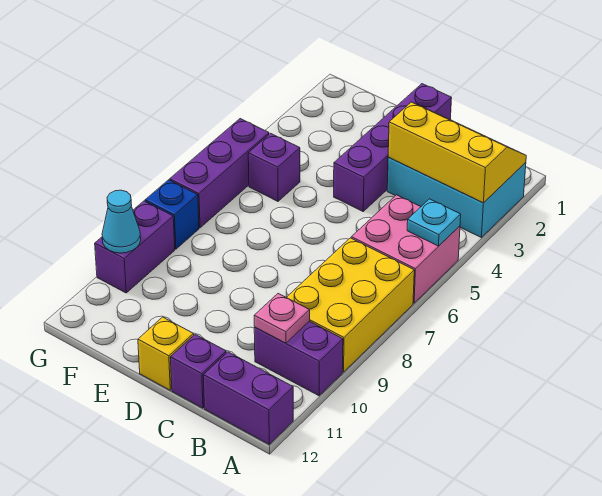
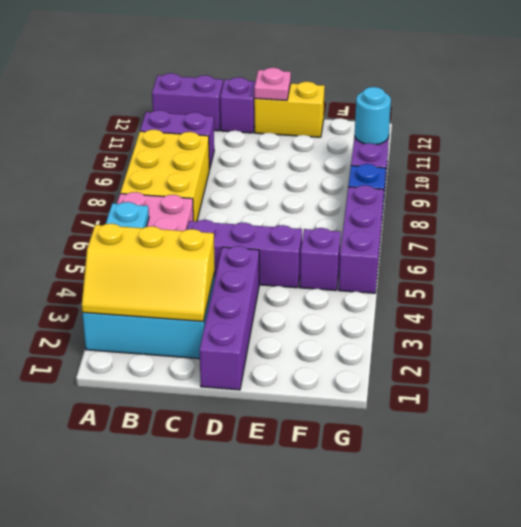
pink 1x1 plate [254,294,310,343] -> pink 1x1 plate moved to [254,68,291,100]
none -> purple 1x3 brick [187,220,302,288]
yellow 1x1 brick [138,317,194,390] -> yellow 1x2 brick [254,82,325,137]
cyan 1x1 cone [102,190,141,253] -> cyan 1x1 round brick [355,87,391,145]

